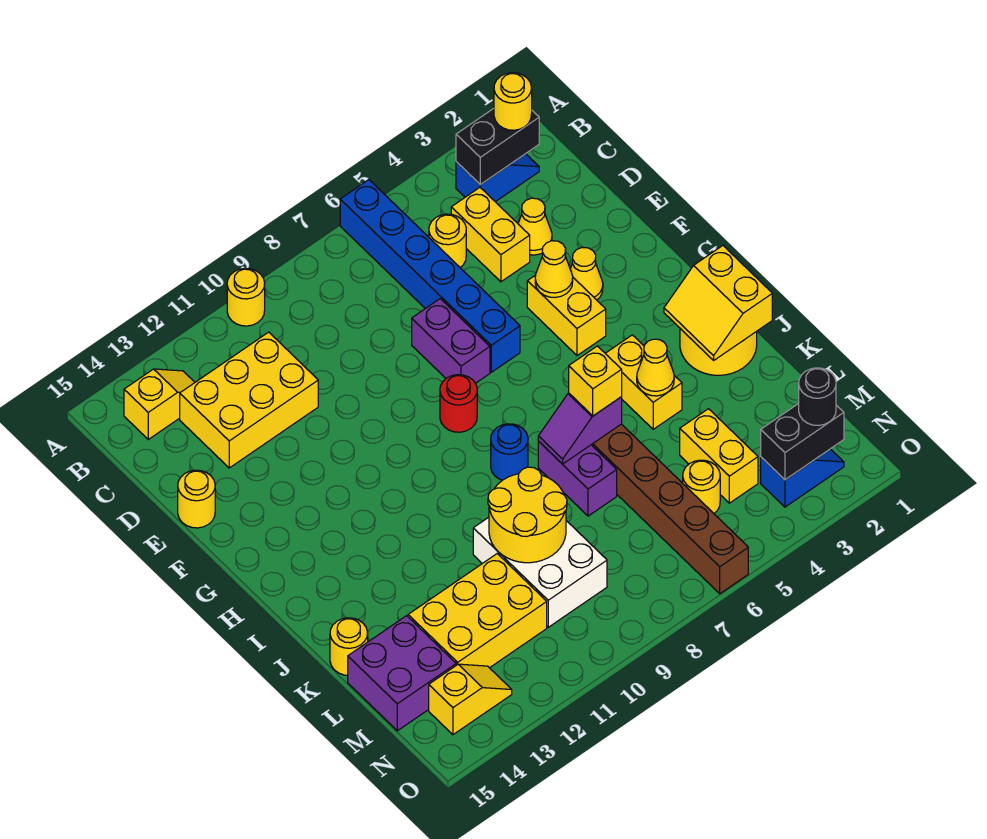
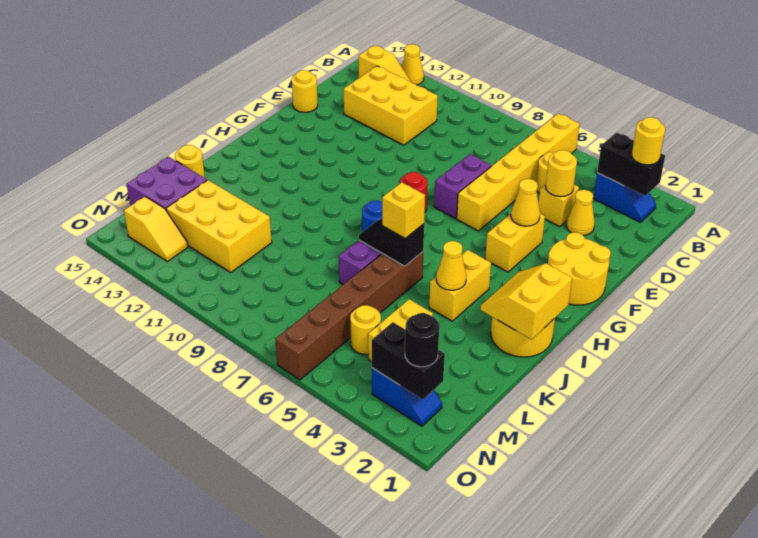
blue 1x6 brick [340,180,520,372] -> yellow 1x6 brick [457,114,580,231]
yellow 1x1 round brick [227,268,265,326] -> yellow 1x1 round brick moved to [546,150,577,197]
yellow 1x2 brick [451,188,530,282] -> yellow 1x1 brick [539,184,579,227]
yellow 1x1 cone [570,248,603,300] -> yellow 1x1 cone moved to [402,44,424,85]
purple 1x2 slope [538,393,622,464] -> black 1x2 slope [359,219,424,266]
white 2x3 brick [473,517,607,627] -> none
yellow 2x2 round brick [488,467,567,563] -> yellow 2x2 round brick moved to [548,232,611,305]

